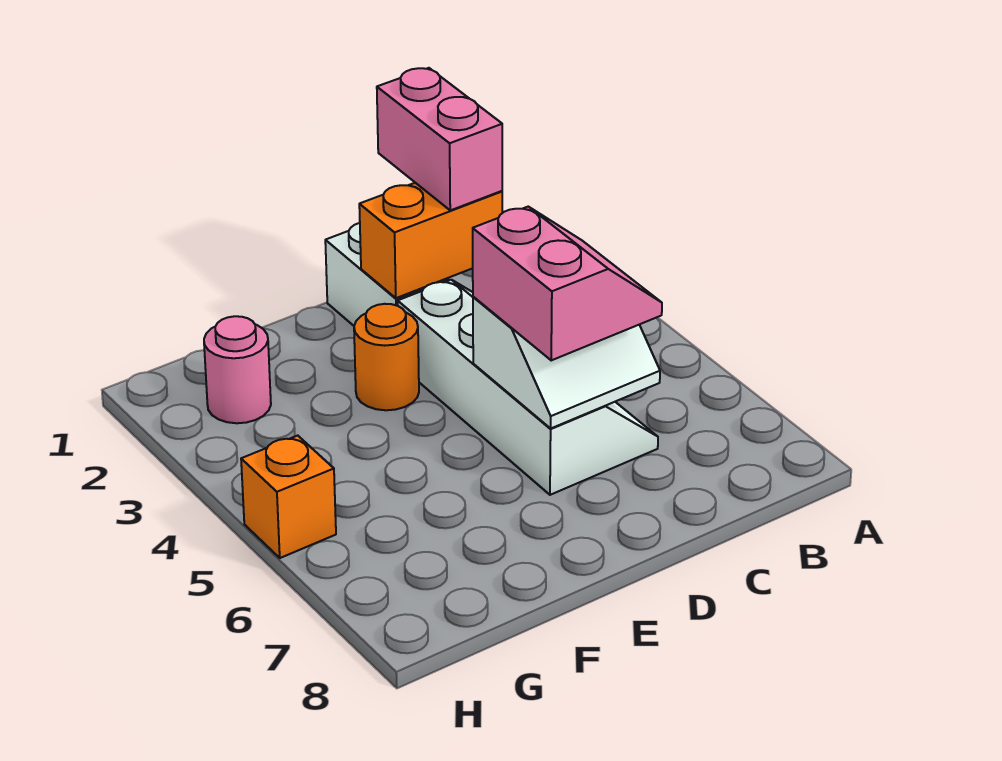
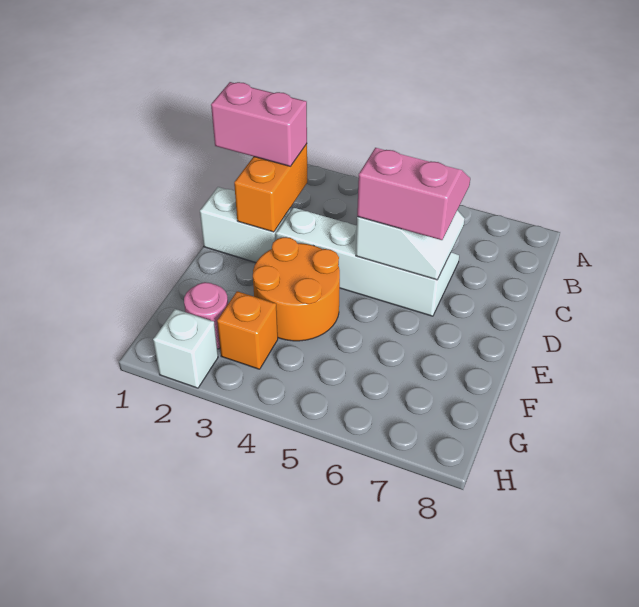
orange 1x1 round brick [354,304,419,410] -> orange 2x2 round brick [253,237,340,341]
none -> white 1x1 brick [153,309,218,388]
orange 1x1 brick [241,436,336,558] -> orange 1x1 brick moved to [217,291,278,369]

